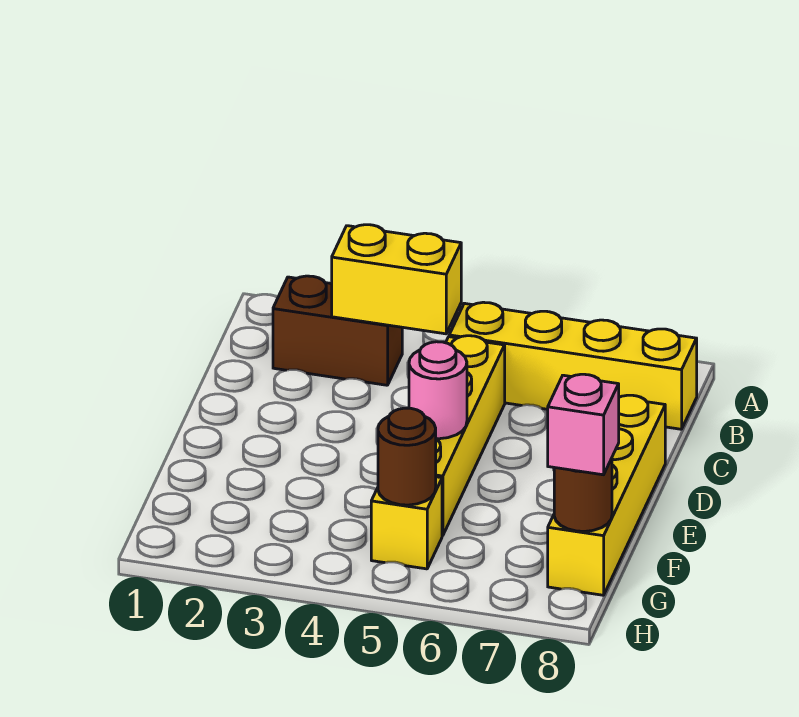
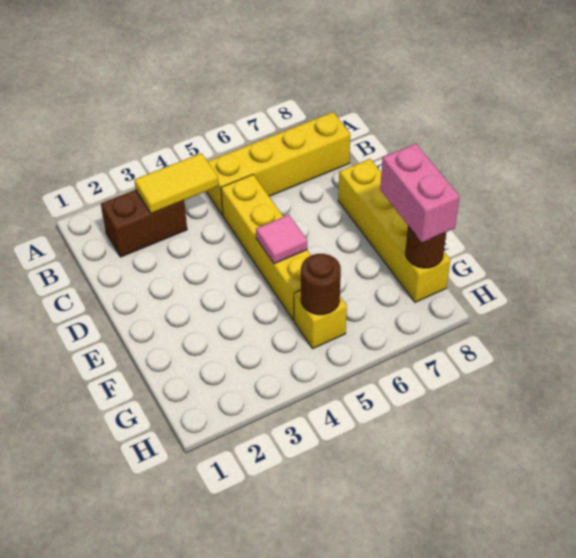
yellow 1x2 brick [332,225,461,334] -> yellow 1x2 tile [134,153,218,213]
pink 1x1 round brick [409,342,467,439] -> pink 1x1 tile [256,215,307,264]
pink 1x1 brick [548,374,619,475] -> pink 1x2 brick [380,144,459,242]

